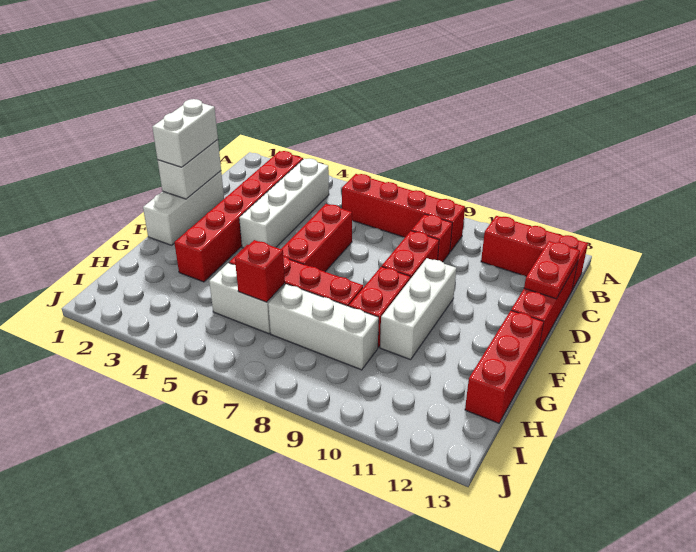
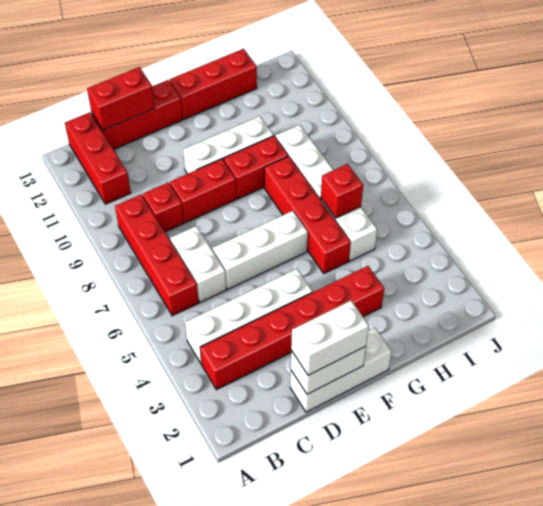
none -> white 1x2 brick [170,226,226,302]
red 1x2 plate [524,241,580,299] -> red 1x2 brick [87,67,155,130]
red 1x3 brick [281,204,352,272] -> white 1x3 brick [212,211,308,289]

